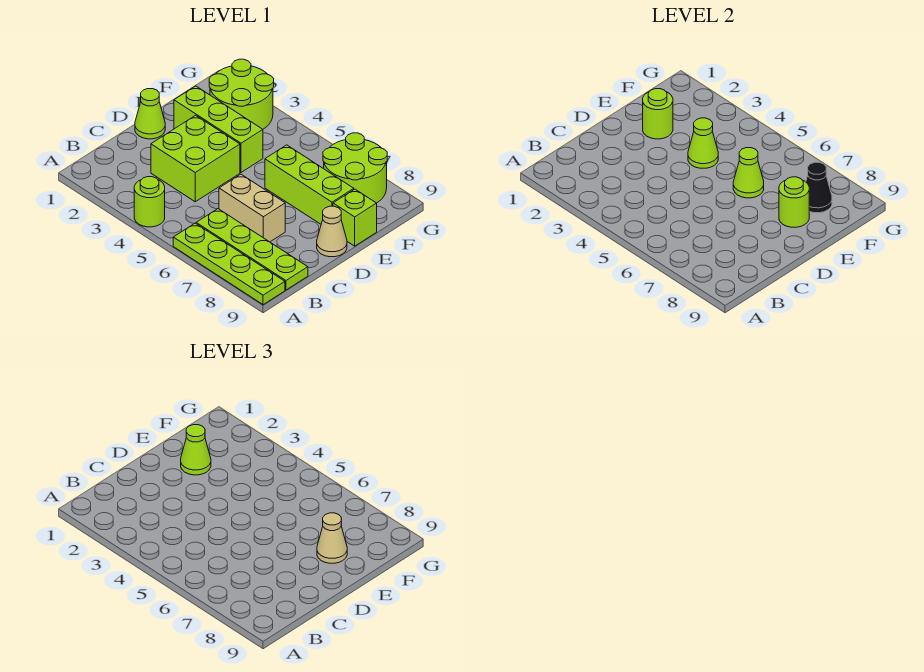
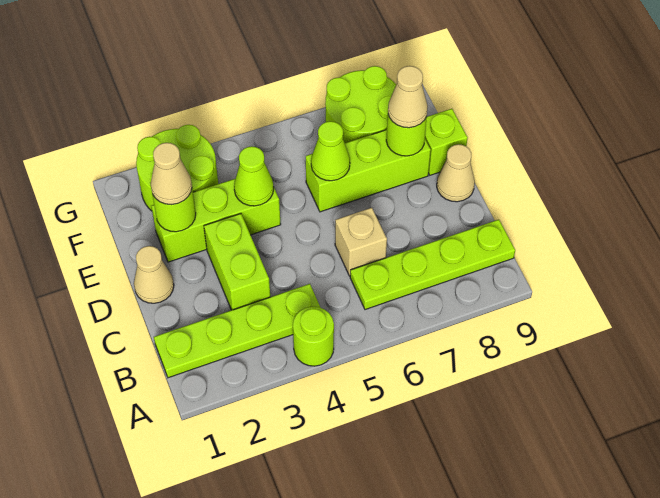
lime 1x4 plate [173,223,285,305] -> lime 1x4 plate moved to [154,284,320,378]
lime 2x2 brick [151,115,240,202] -> lime 1x2 brick [204,214,270,310]
tan 1x2 brick [219,174,285,242] -> tan 1x1 brick [335,208,387,276]
lime 1x1 cone [135,89,165,139] -> tan 1x1 cone [134,246,174,303]
lime 1x1 cone [181,425,211,475] -> tan 1x1 cone [151,143,192,205]
black 1x1 cone [806,162,832,213] -> none

